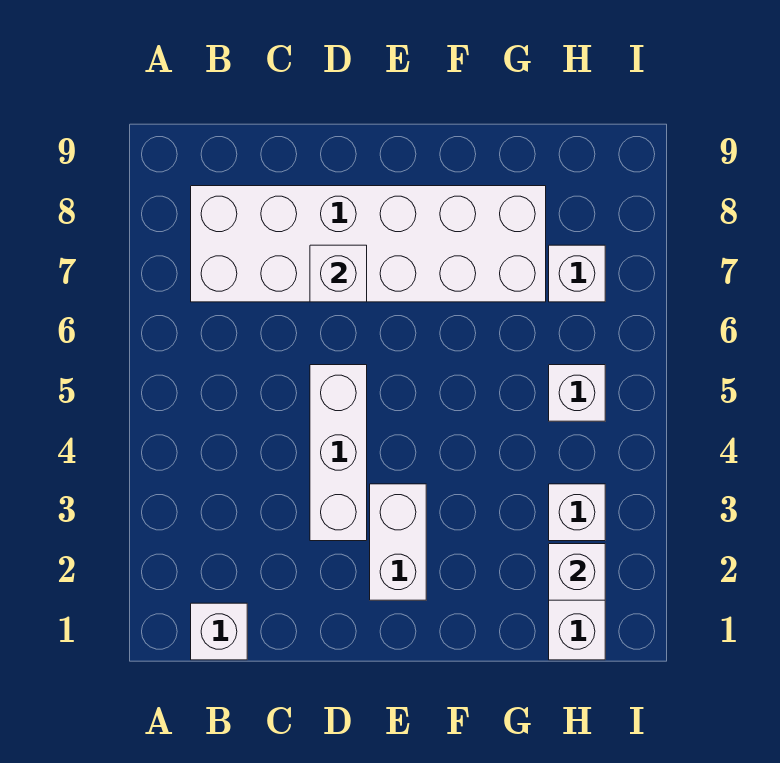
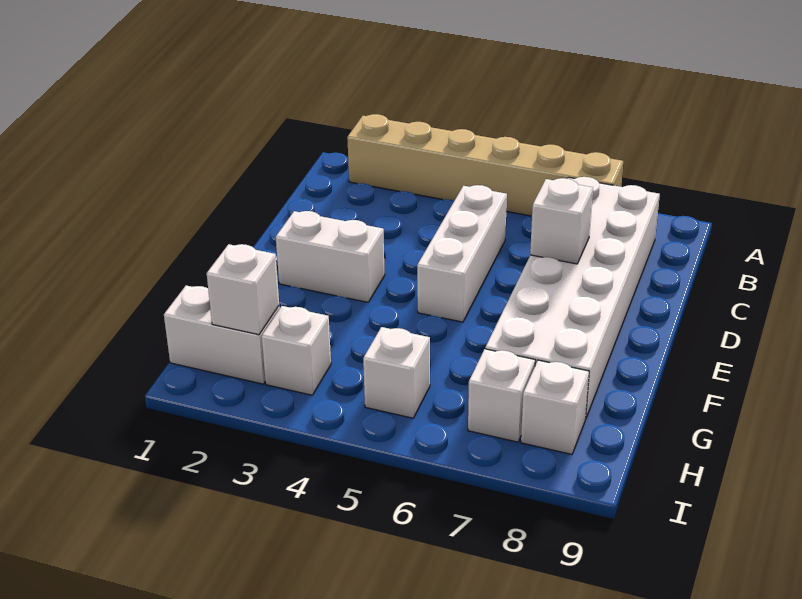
none -> tan 1x6 brick [347,114,623,216]
white 1x1 brick [191,603,247,660] -> white 1x1 brick moved to [521,360,589,454]
white 1x3 brick [310,365,367,541] -> white 1x3 brick turned to [417,185,507,322]

